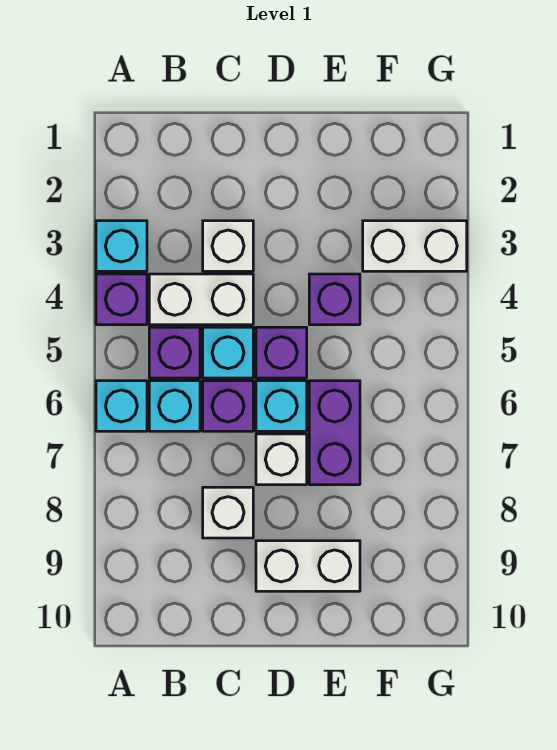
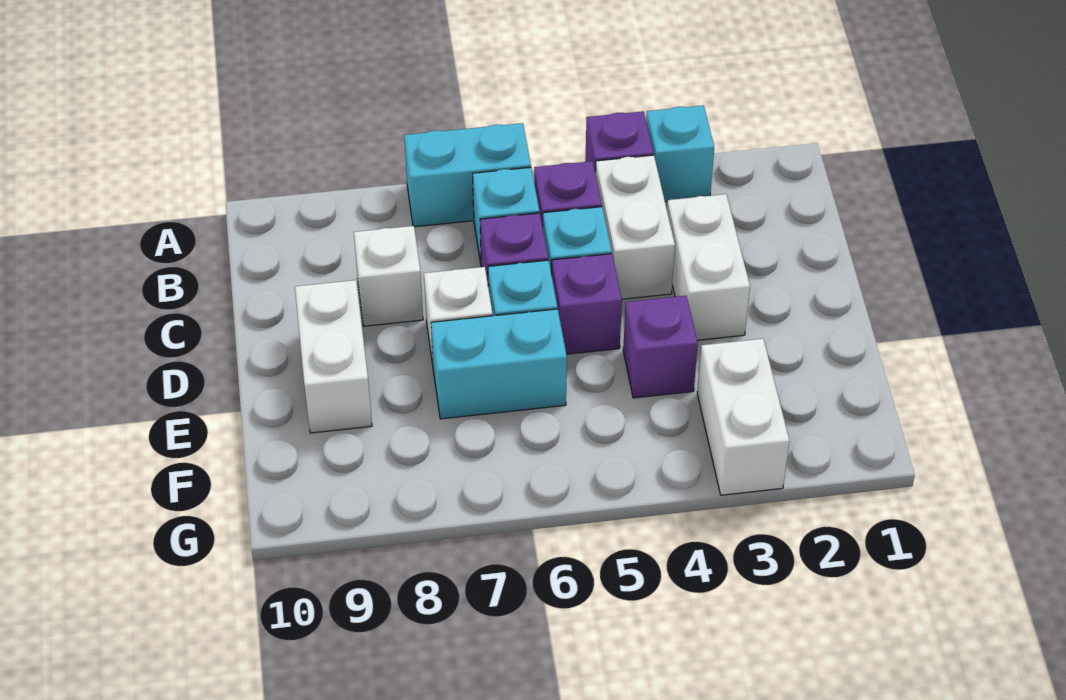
cyan 1x1 brick [96,381,147,431] -> cyan 1x2 brick [404,123,531,227]
white 1x1 brick [203,221,253,271] -> white 1x2 brick [667,194,750,340]
purple 1x2 brick [309,381,360,485] -> cyan 1x2 brick [431,309,567,419]

